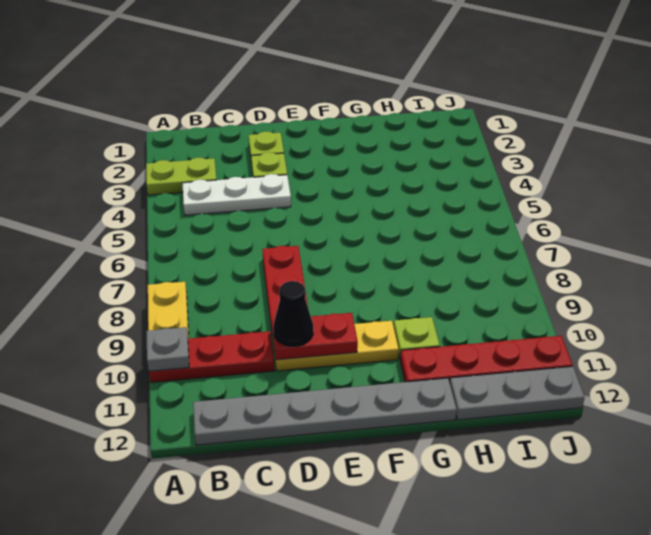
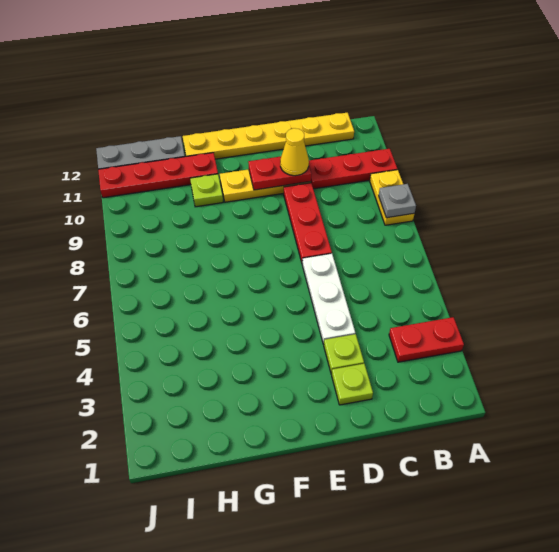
lime 1x2 plate [146,158,216,195] -> red 1x2 plate [389,317,464,362]
grey 1x1 plate [147,327,189,371] -> grey 1x1 plate moved to [379,184,416,218]
white 1x3 plate [182,174,291,215] -> white 1x3 plate turned to [302,254,355,344]
grey 1x6 plate [193,378,457,445] -> yellow 1x6 plate [183,113,354,159]
black 1x1 cone [273,281,313,347] -> yellow 1x1 cone [280,128,309,176]

